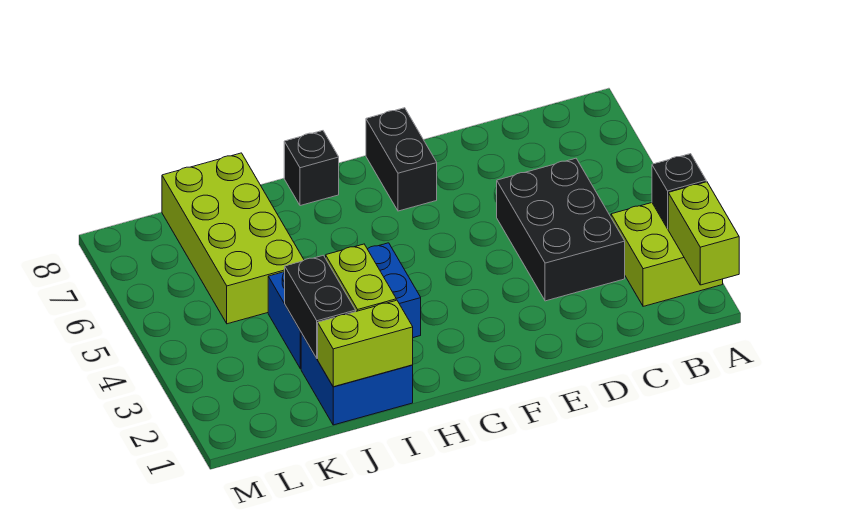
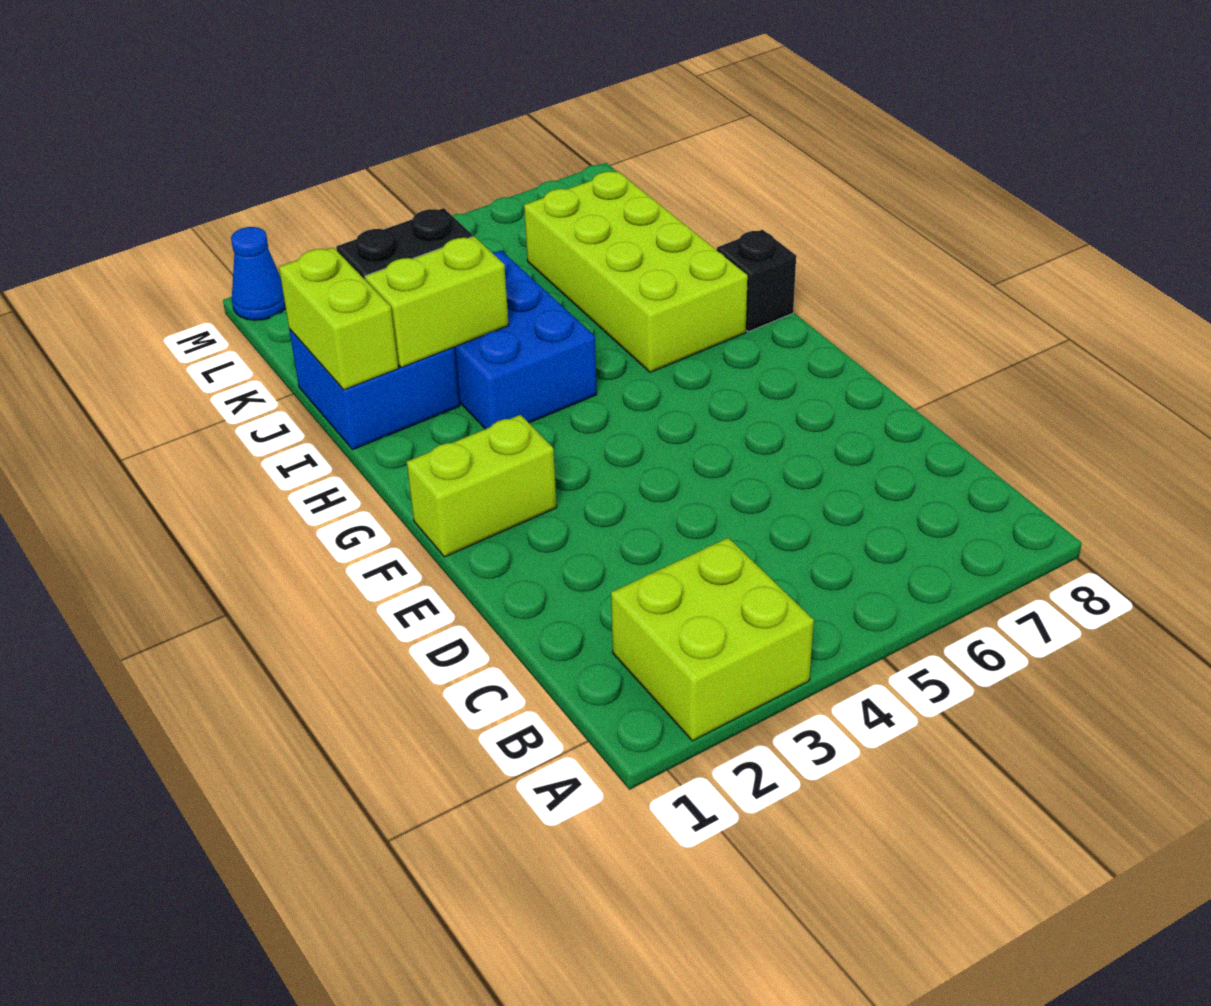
lime 1x2 brick [668,182,739,285] -> lime 1x2 brick moved to [407,415,557,557]
black 1x1 brick [652,154,706,229] -> none
black 2x3 brick [497,158,625,301] -> none
black 1x2 brick [366,108,437,211] -> none
lime 2x4 brick [162,153,304,324] -> lime 2x4 brick turned to [524,171,748,372]
none -> blue 1x1 cone [231,227,286,320]

